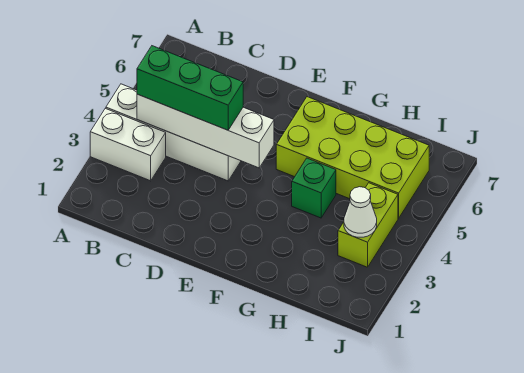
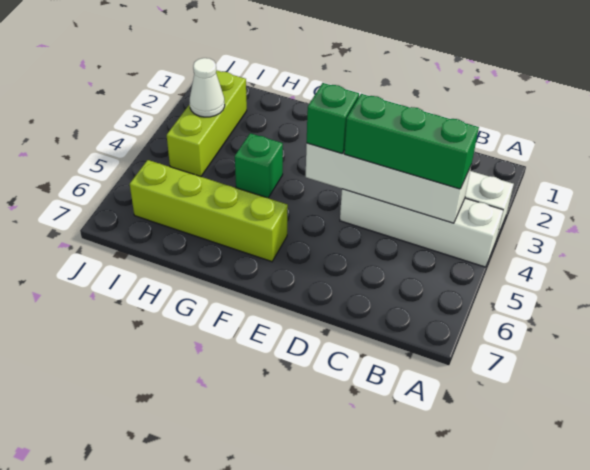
none -> green 1x1 brick [307,83,359,154]
lime 2x4 brick [276,97,429,218] -> lime 1x4 brick [130,160,288,262]
lime 1x2 brick [338,183,398,267] -> lime 1x3 brick [167,70,247,177]

